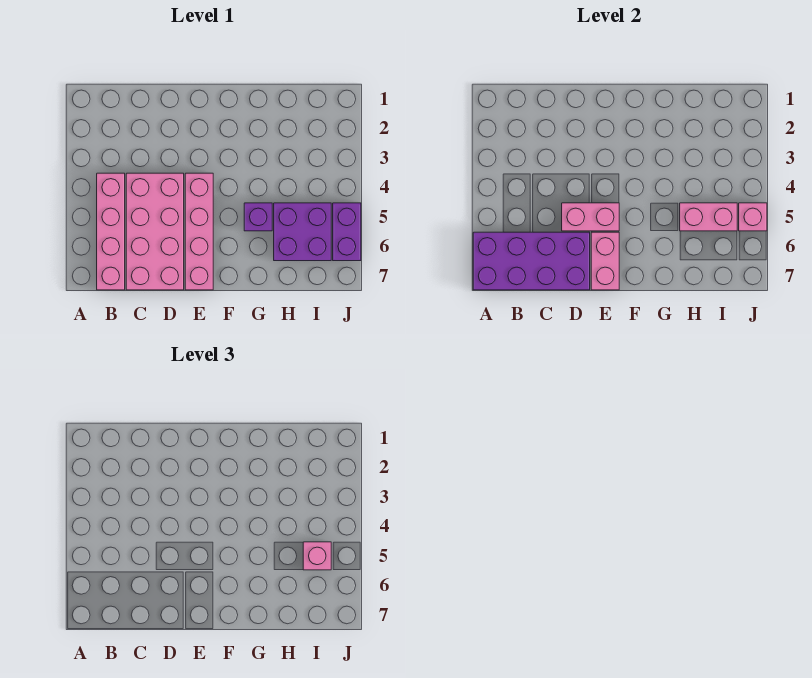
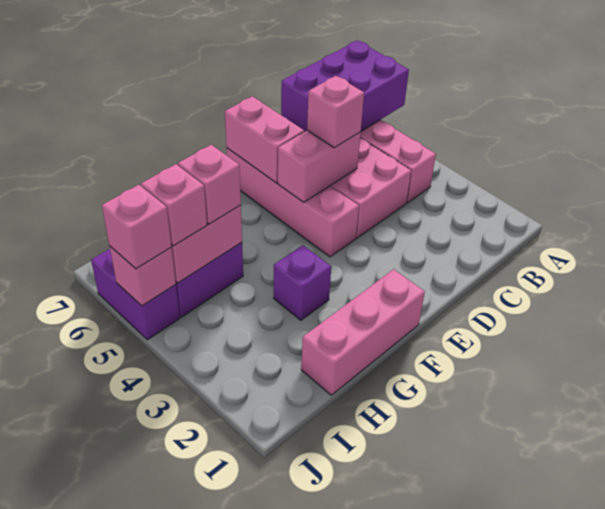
purple 2x4 brick [473,232,590,290] -> purple 2x3 brick [281,41,409,132]
none -> pink 1x1 brick [307,76,364,148]
none -> pink 1x3 brick [301,269,425,395]
purple 1x1 brick [244,203,272,231] -> purple 1x1 brick moved to [274,245,331,320]
none -> pink 1x1 brick [178,145,241,224]
none -> pink 1x1 brick [102,185,171,269]

